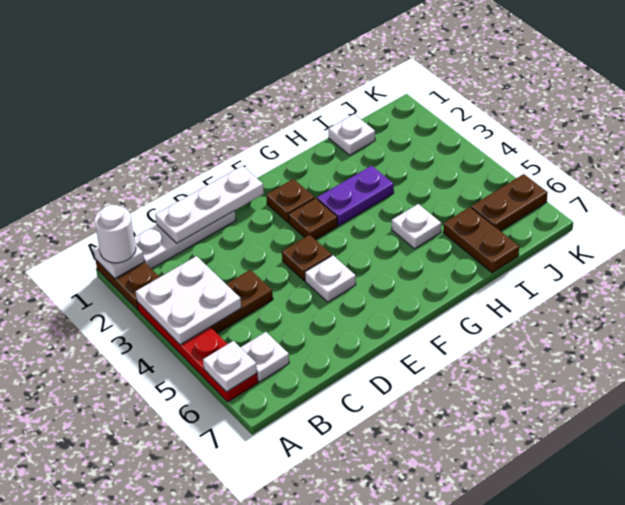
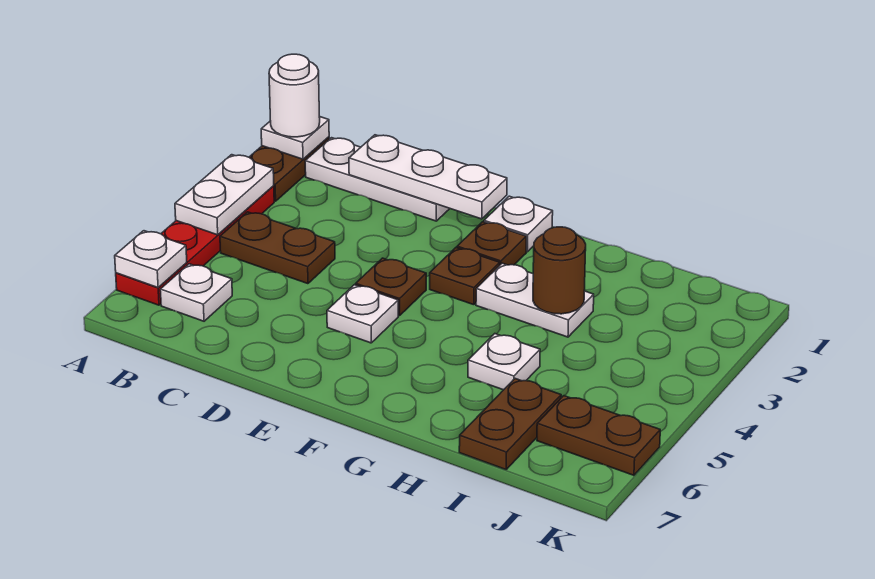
white 2x2 plate [136,256,241,345] -> white 1x2 plate [175,155,274,235]
purple 1x2 plate [317,166,394,226] -> white 1x2 plate [476,263,594,337]
none -> brown 1x1 round brick [533,227,586,314]
white 1x1 plate [328,114,375,155] -> white 1x1 plate moved to [484,196,553,252]

